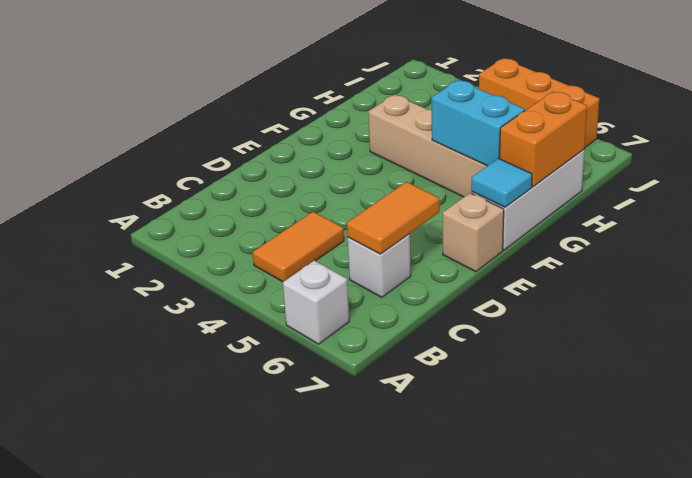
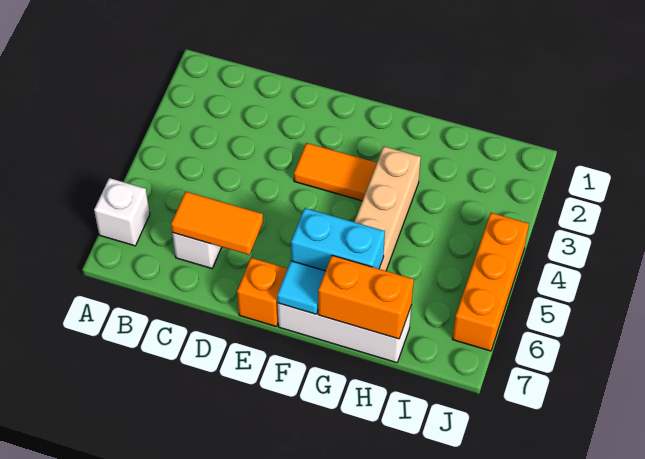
orange 1x2 tile [253,212,344,282] -> orange 1x2 tile moved to [294,143,377,201]
tan 1x1 brick [443,193,504,272] -> orange 1x1 brick [237,258,288,327]
cyan 1x2 brick [432,80,525,166] -> cyan 1x2 brick turned to [291,208,385,271]

